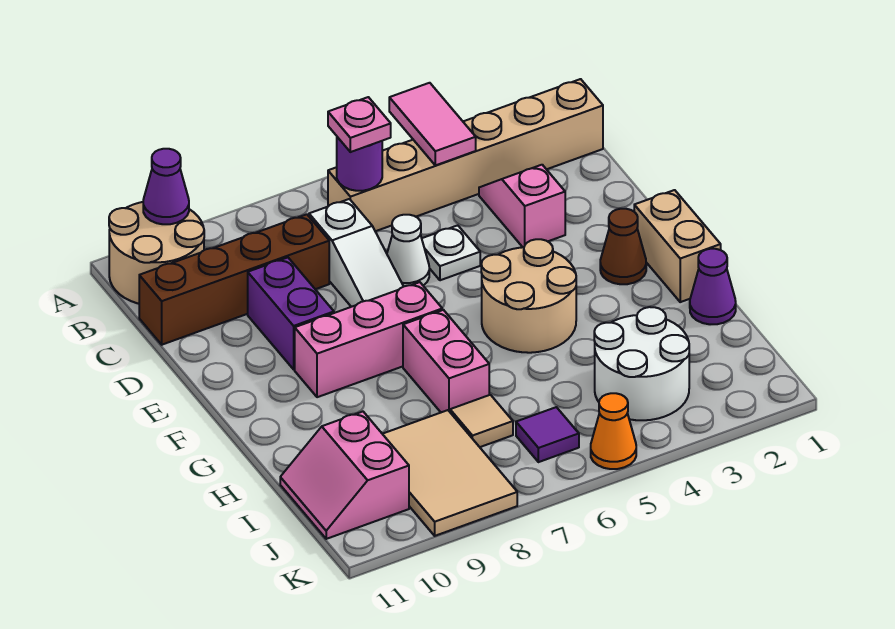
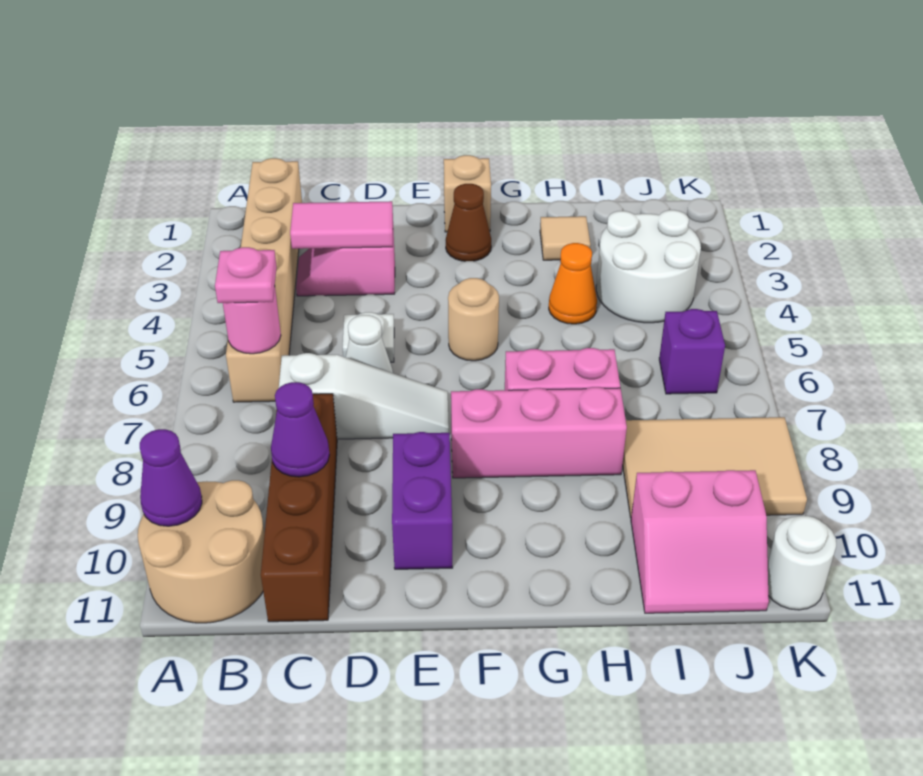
pink 1x2 tile [389,83,476,165] -> pink 1x2 tile moved to [290,201,393,249]
purple 1x1 round brick [337,137,382,191] -> pink 1x1 round brick [223,287,281,354]
purple 1x2 brick [248,258,334,369] -> purple 1x2 brick turned to [392,432,453,569]
tan 1x2 brick [634,190,721,302] -> tan 1x1 brick [444,155,491,232]
tan 2x2 round brick [481,239,576,353] -> tan 1x1 round brick [448,278,499,361]
pink 1x3 brick [295,282,442,397] -> pink 1x3 brick turned to [451,387,627,478]
purple 1x1 cone [690,249,736,324] -> purple 1x1 cone moved to [271,382,330,477]
tan 1x1 tile [450,395,513,447] -> tan 1x1 tile moved to [540,216,590,260]
purple 1x1 tile [516,407,579,462] -> purple 1x1 brick [659,309,725,394]
orange 1x1 cone [591,393,636,469] -> orange 1x1 cone moved to [549,243,597,324]
none -> white 1x1 round brick [768,516,836,610]

